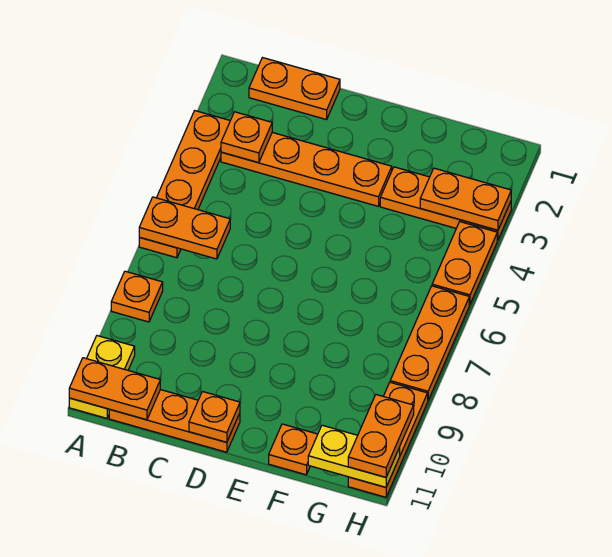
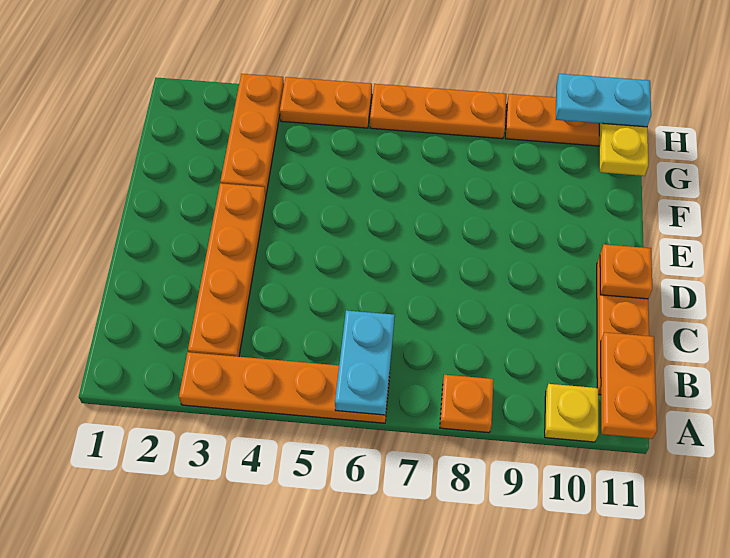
orange 1x2 plate [139,197,230,259] -> cyan 1x2 plate [335,310,395,415]
yellow 1x2 plate [69,336,135,418] -> yellow 1x1 plate [545,384,598,442]
orange 1x2 plate [249,58,340,120] -> none
orange 1x1 plate [221,112,272,163] -> none
orange 1x1 plate [269,424,318,475] -> none
orange 1x2 plate [420,168,511,230] -> none
orange 1x2 plate [348,395,414,477] -> cyan 1x2 plate [556,74,651,127]

